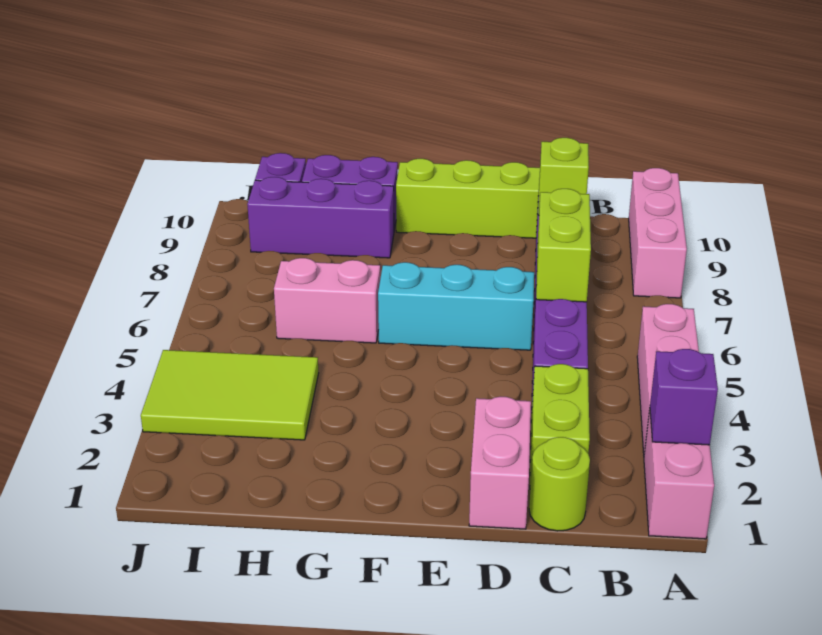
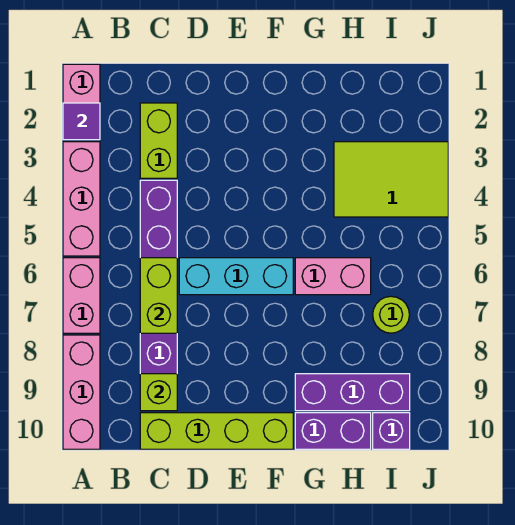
purple 1x1 brick [650,349,718,445] -> purple 1x1 tile [63,103,100,140]
lime 1x1 round brick [529,437,590,531] -> lime 1x1 round brick moved to [373,296,409,333]
pink 1x2 brick [469,397,531,529] -> pink 1x2 brick moved to [63,258,100,333]

